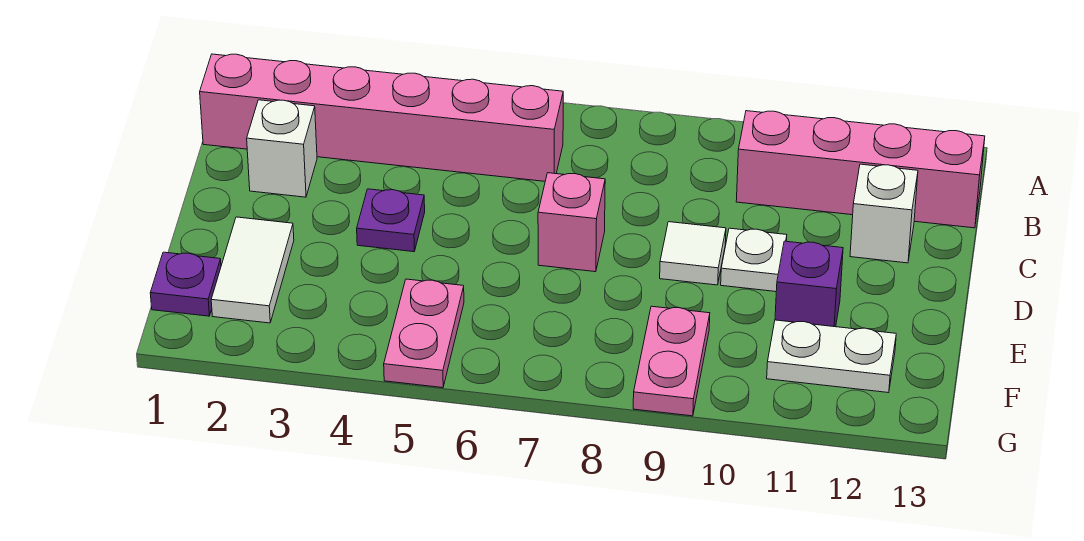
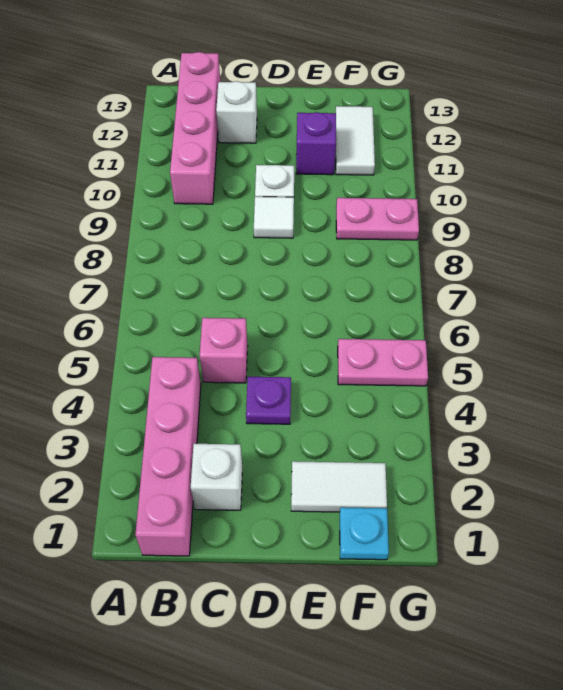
pink 1x6 brick [200,54,563,181] -> pink 1x4 brick [135,357,201,556]
pink 1x1 brick [538,173,605,272] -> pink 1x1 brick moved to [200,318,248,383]
purple 1x1 plate [150,252,221,316] -> cyan 1x1 plate [340,507,389,560]
white 1x2 plate [767,320,896,393] -> white 1x2 tile [336,106,375,175]

